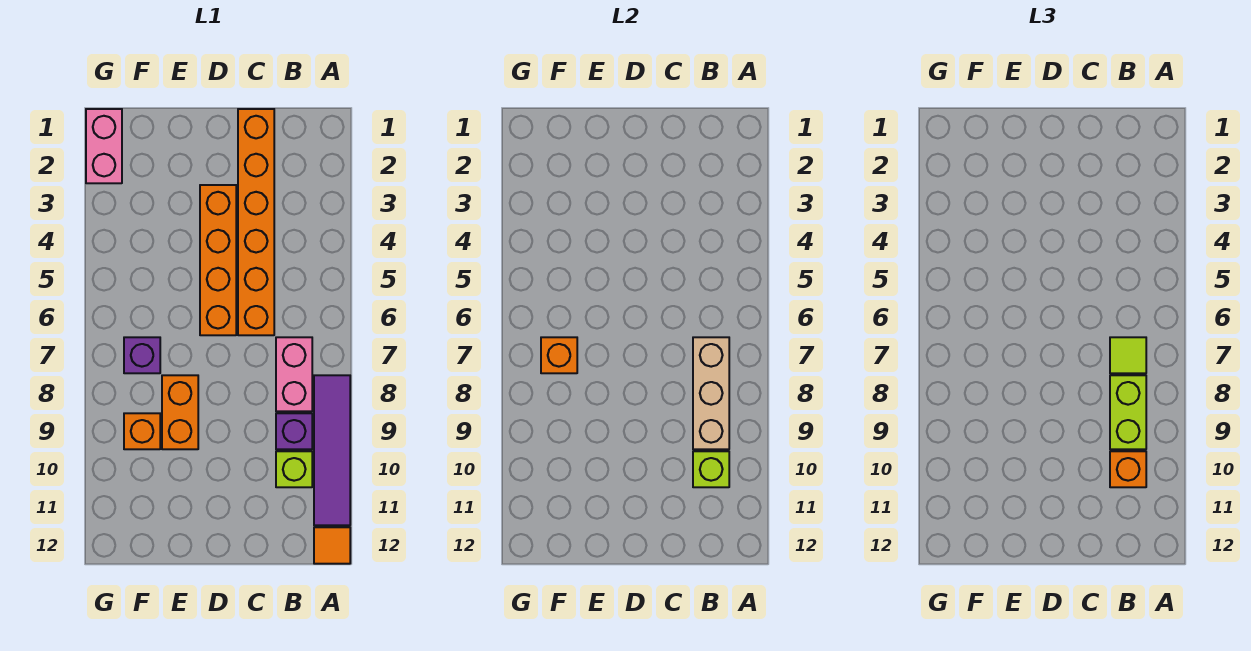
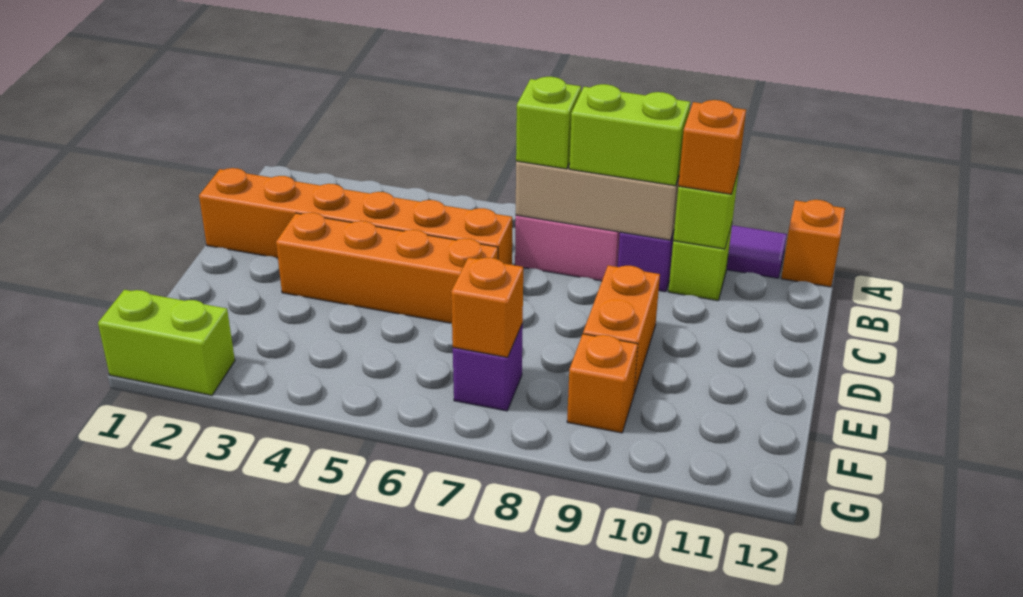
orange 1x1 tile [314,527,350,564] -> orange 1x1 brick [781,200,845,287]
lime 1x1 tile [1110,337,1146,373] -> lime 1x1 brick [516,77,581,169]
orange 1x2 brick [162,375,198,449] -> orange 1x2 brick turned to [583,265,660,393]
pink 1x2 brick [86,109,122,183] -> lime 1x2 brick [98,290,235,395]

